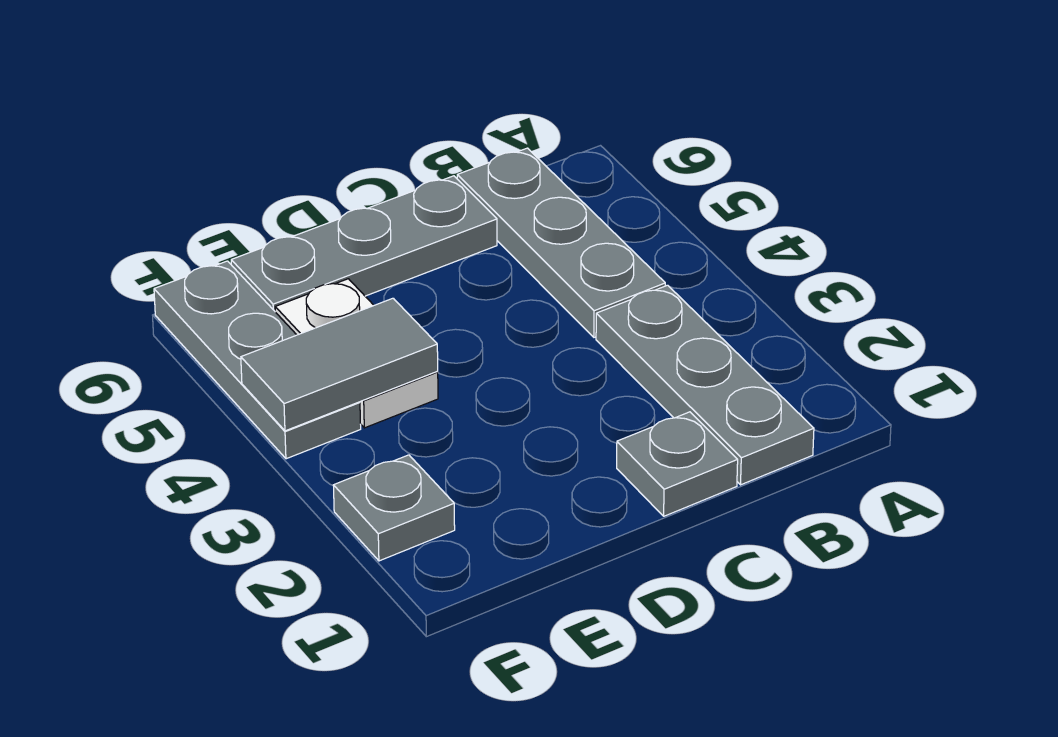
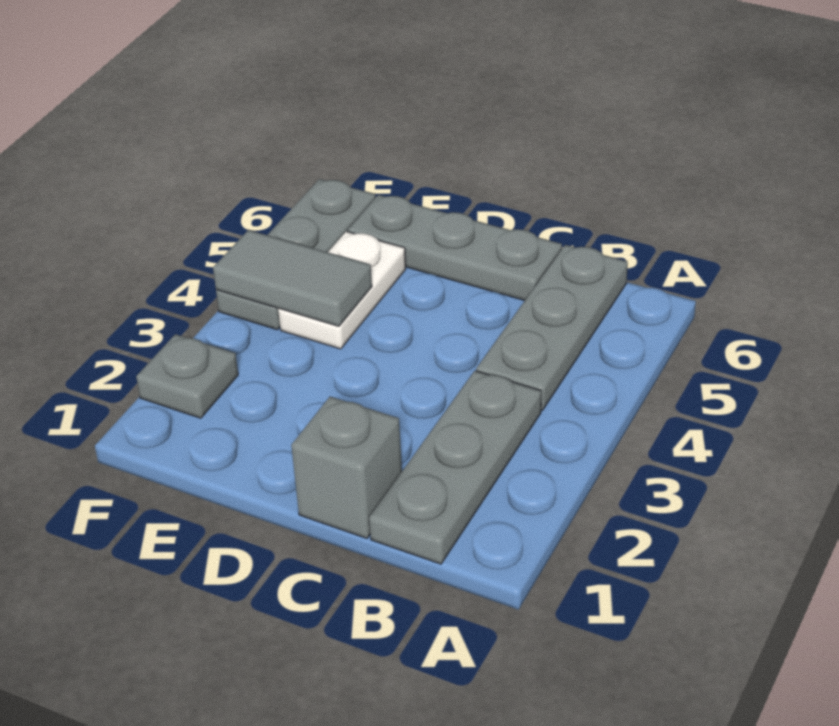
grey 1x1 plate [617,412,738,516] -> grey 1x1 brick [291,396,402,538]

